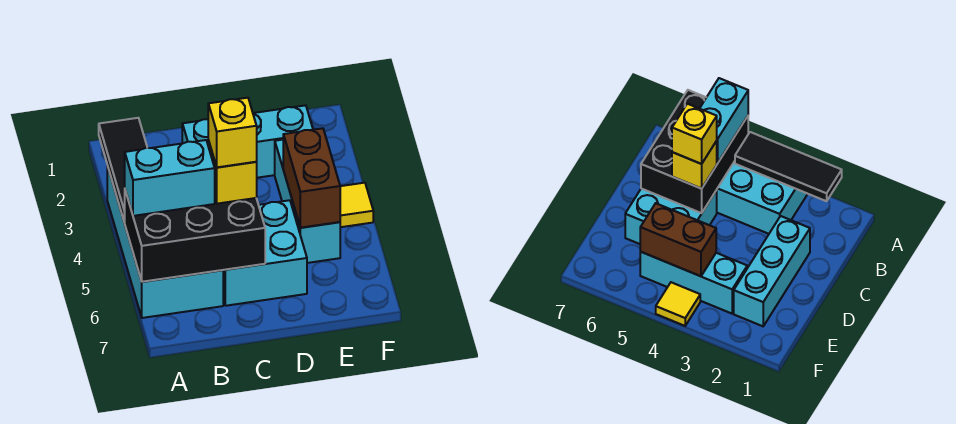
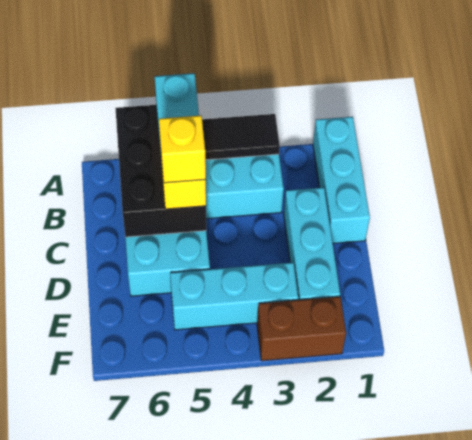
none -> cyan 1x3 brick [313,117,370,243]
black 1x3 tile [99,118,147,222] -> black 1x2 tile [202,114,280,160]
brown 1x2 brick [283,128,340,228] -> brown 1x2 brick moved to [257,297,346,361]
yellow 1x1 tile [340,183,373,227] -> none

